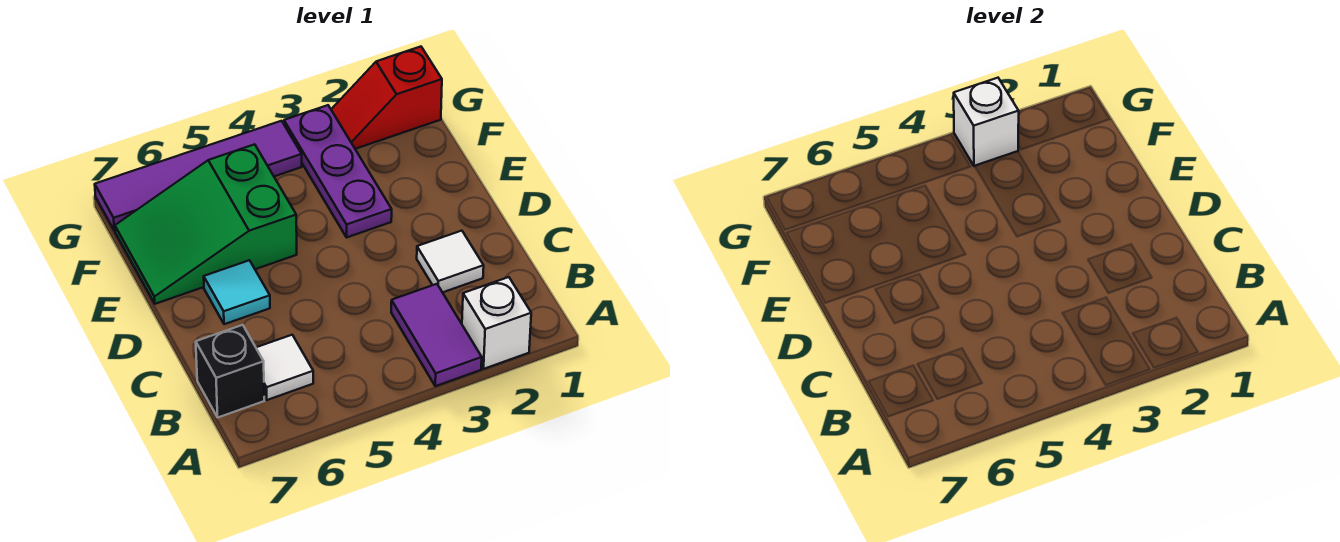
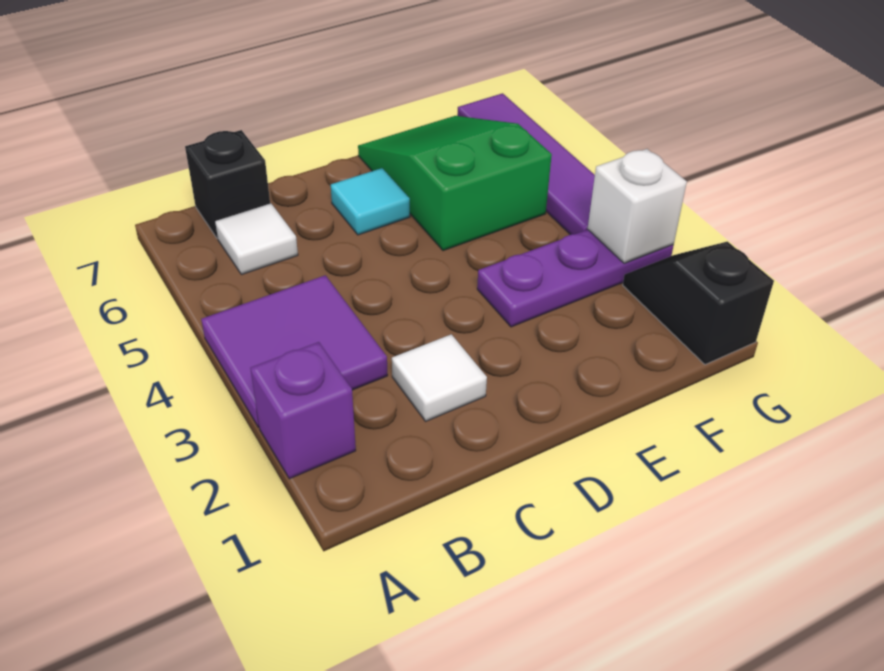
white 1x1 brick [462,277,531,369] -> purple 1x1 brick [250,342,356,479]
purple 1x2 tile [391,284,482,386] -> purple 2x2 tile [201,275,388,427]
red 1x2 slope [331,47,442,149] -> black 1x2 slope [623,241,774,365]

